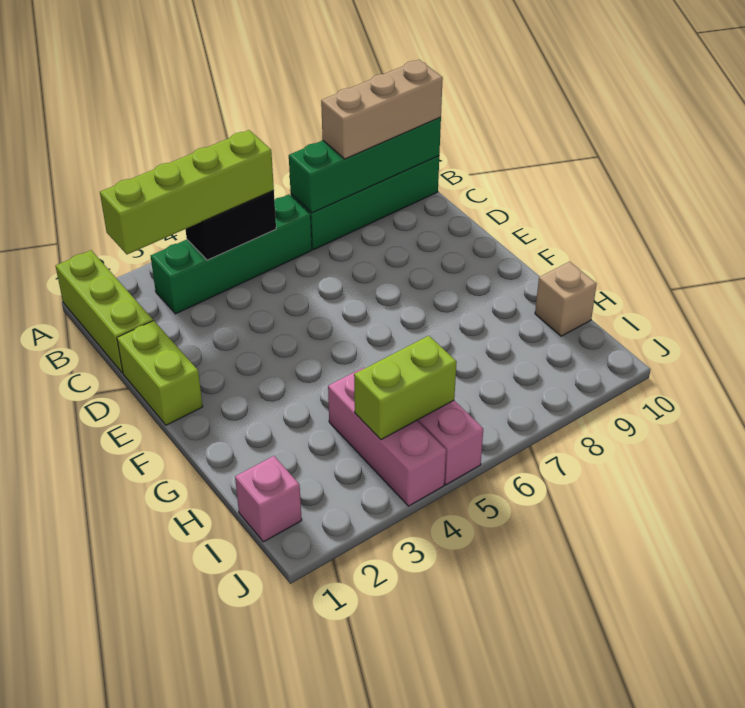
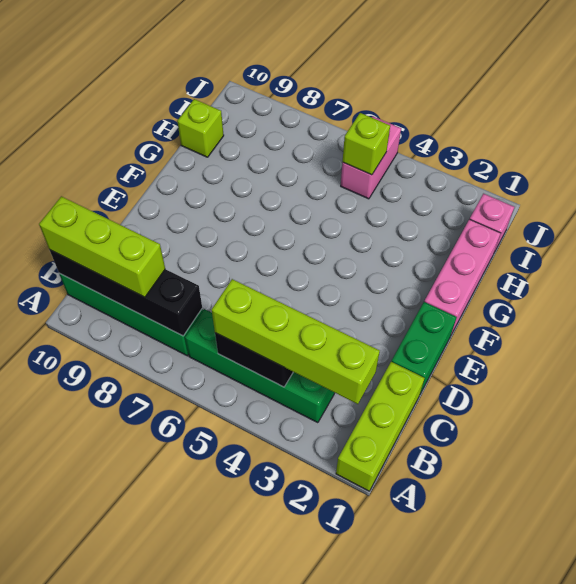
green 1x4 brick [289,117,441,213] -> black 1x4 brick [50,250,202,336]
tan 1x3 brick [321,60,443,159] -> lime 1x3 brick [39,196,165,297]
lime 1x2 brick [117,321,203,425] -> green 1x2 brick [391,302,457,394]
pink 1x3 brick [328,367,446,506] -> pink 1x3 brick moved to [424,219,501,334]
tan 1x1 brick [535,262,597,336] -> lime 1x1 brick [177,99,224,157]
lime 1x2 brick [354,336,457,440] -> lime 1x1 brick [343,113,390,175]

